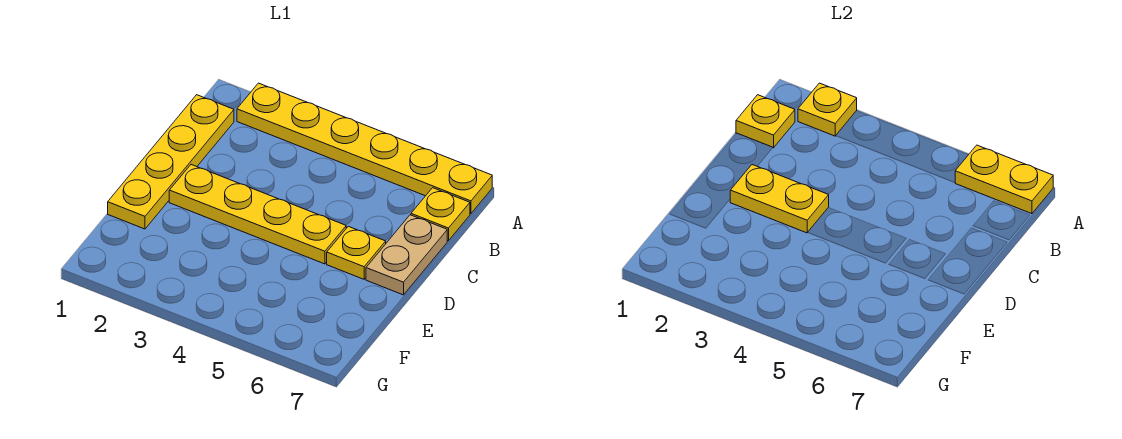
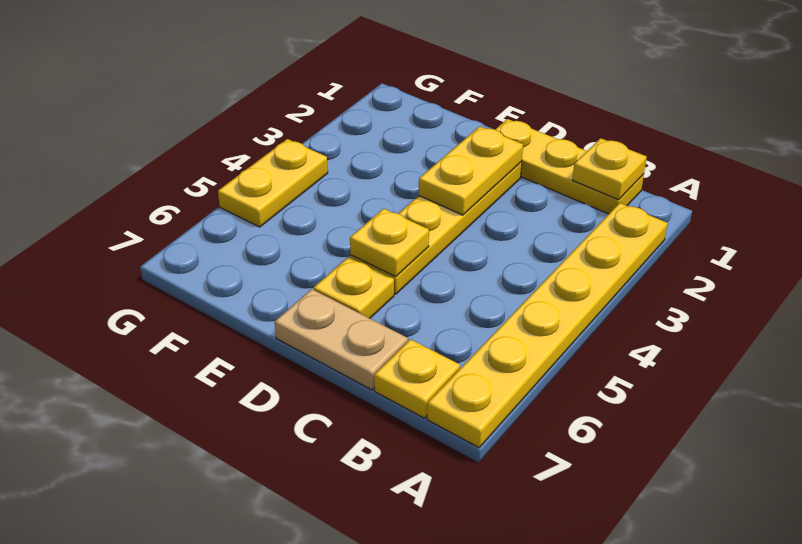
yellow 1x1 plate [798,83,857,136] -> yellow 1x1 plate moved to [350,209,429,276]
yellow 1x2 plate [955,145,1053,214] -> yellow 1x2 plate moved to [218,139,328,227]
yellow 1x4 plate [108,95,234,229] -> yellow 1x3 plate [495,119,644,214]

